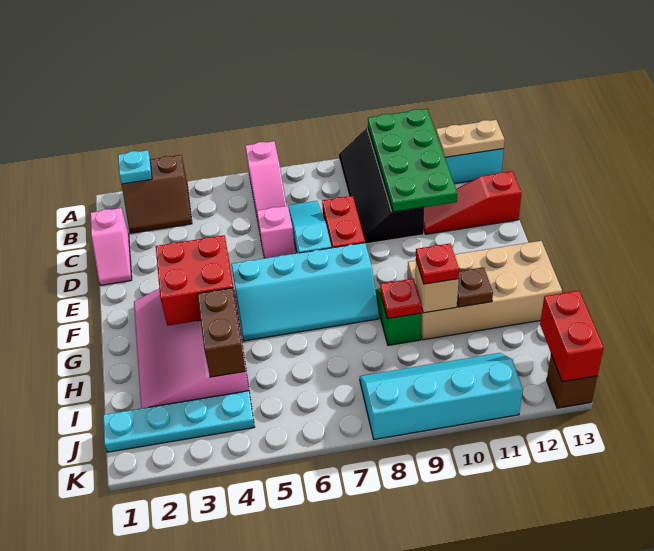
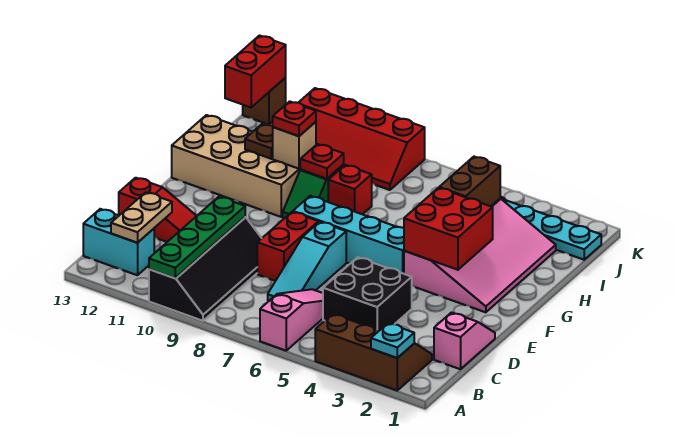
brown 2x2 slope [122,155,192,233] -> brown 2x3 slope [315,314,432,390]
green 2x4 plate [368,109,457,212] -> green 1x4 plate [149,197,245,278]
tan 1x2 plate [436,120,505,157] -> tan 1x2 plate turned to [111,192,172,243]
none -> black 2x2 brick [323,257,412,331]
pink 1x1 brick [257,206,295,258] -> none
none -> red 1x1 brick [328,165,372,214]
cyan 2x4 slope [360,353,523,439] -> red 2x4 slope [298,88,425,190]

